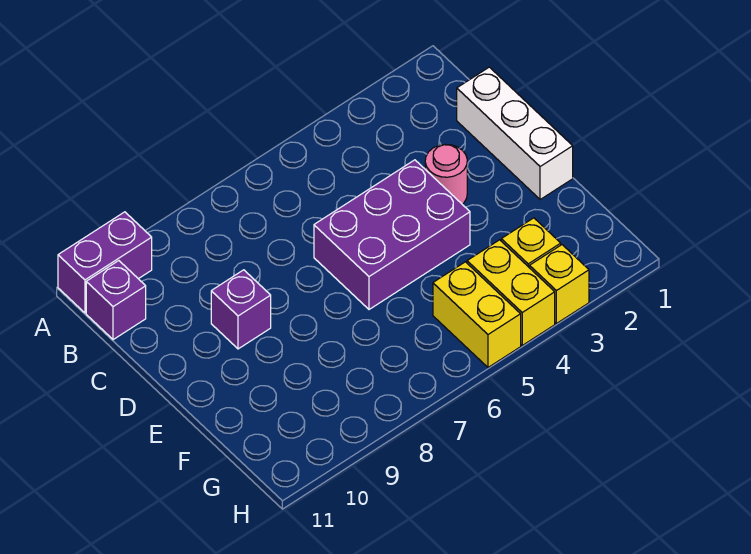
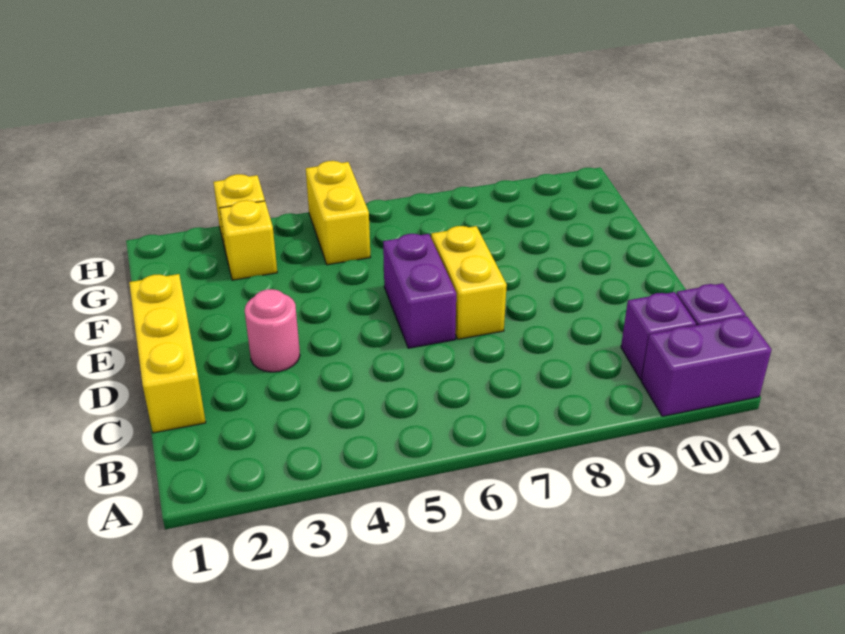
white 1x3 brick [457,67,573,200] -> yellow 1x3 brick [129,274,206,433]
purple 2x3 brick [314,160,470,309] -> purple 1x2 brick [383,234,456,348]
purple 1x1 brick [211,270,271,349] -> purple 1x1 brick moved to [621,292,696,380]
yellow 1x2 brick [467,240,555,345] -> yellow 1x2 brick moved to [431,226,507,339]

